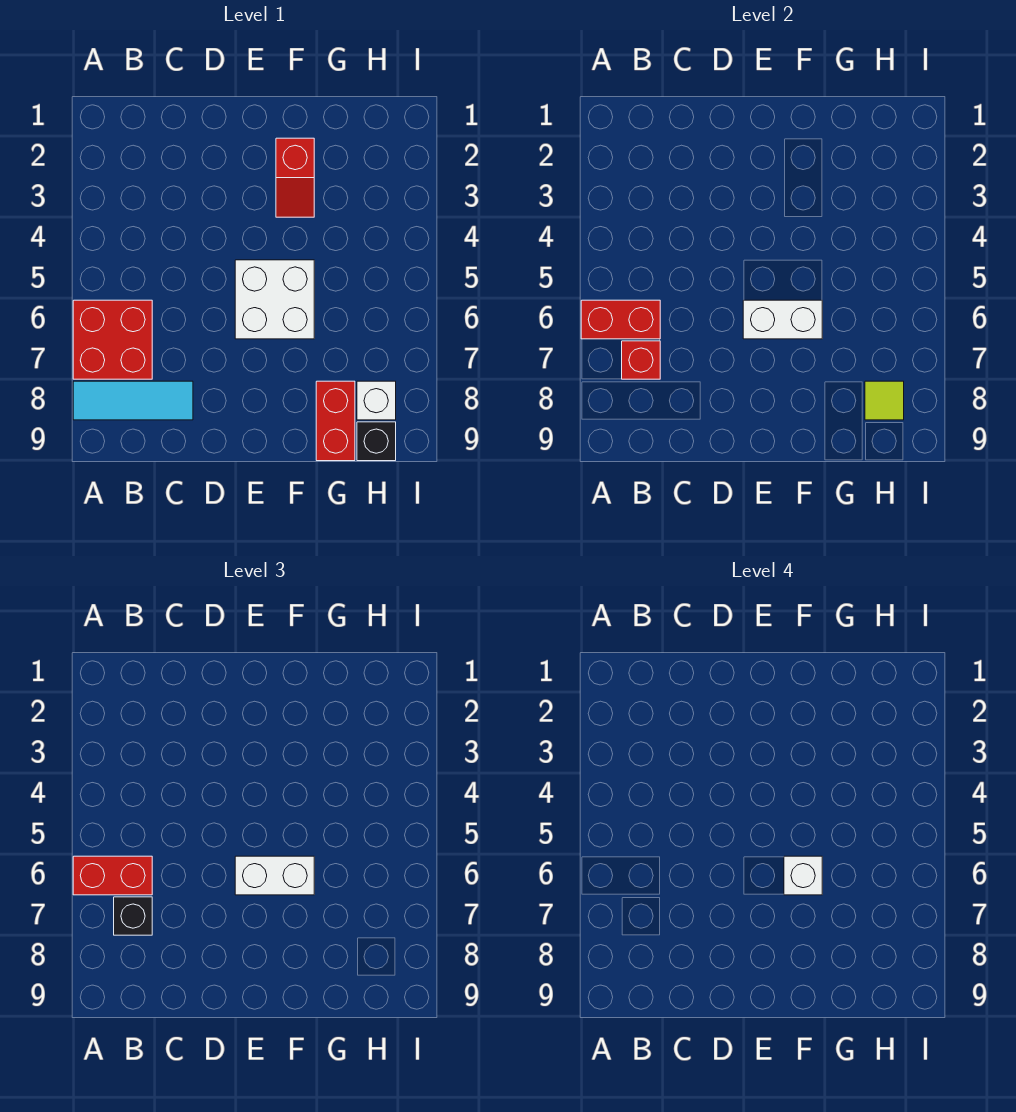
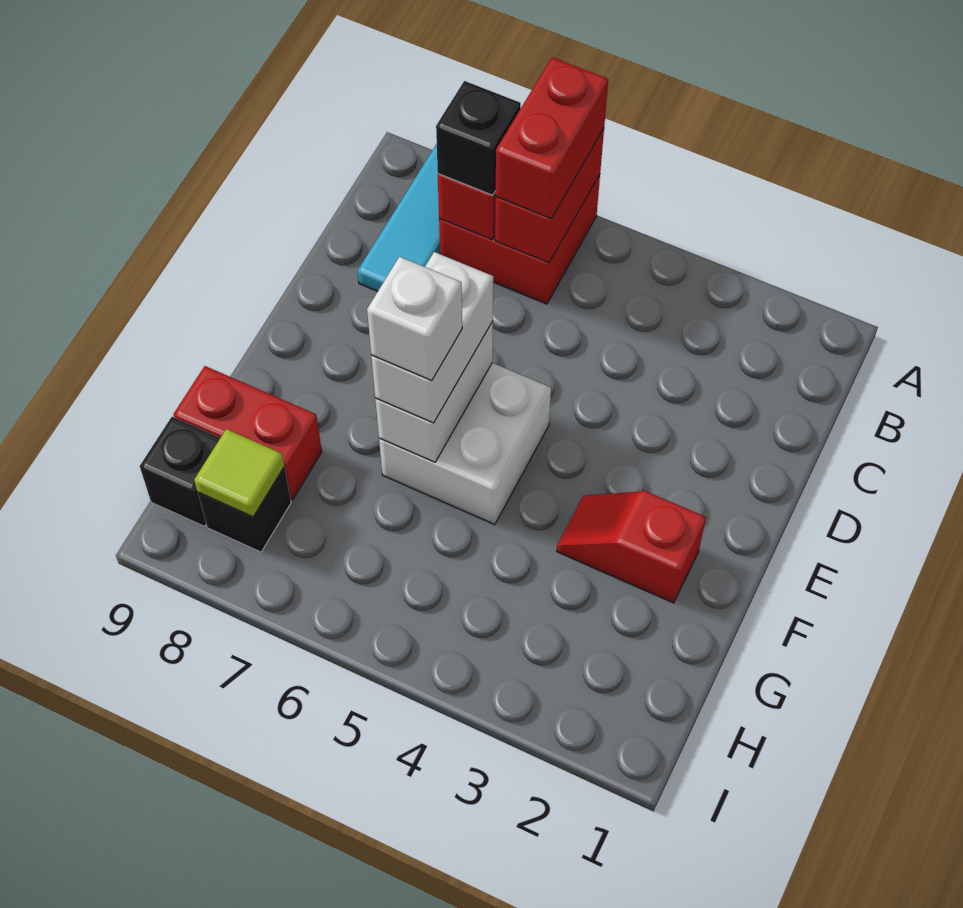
white 1x1 brick [357,381,396,420] -> black 1x1 brick [198,467,291,552]

